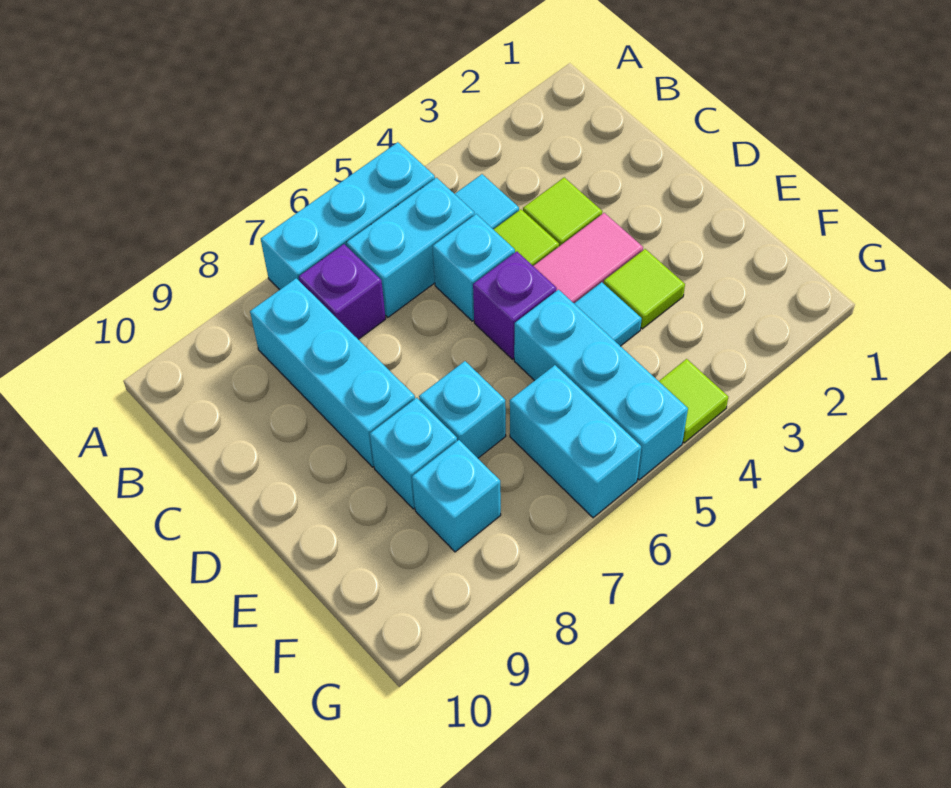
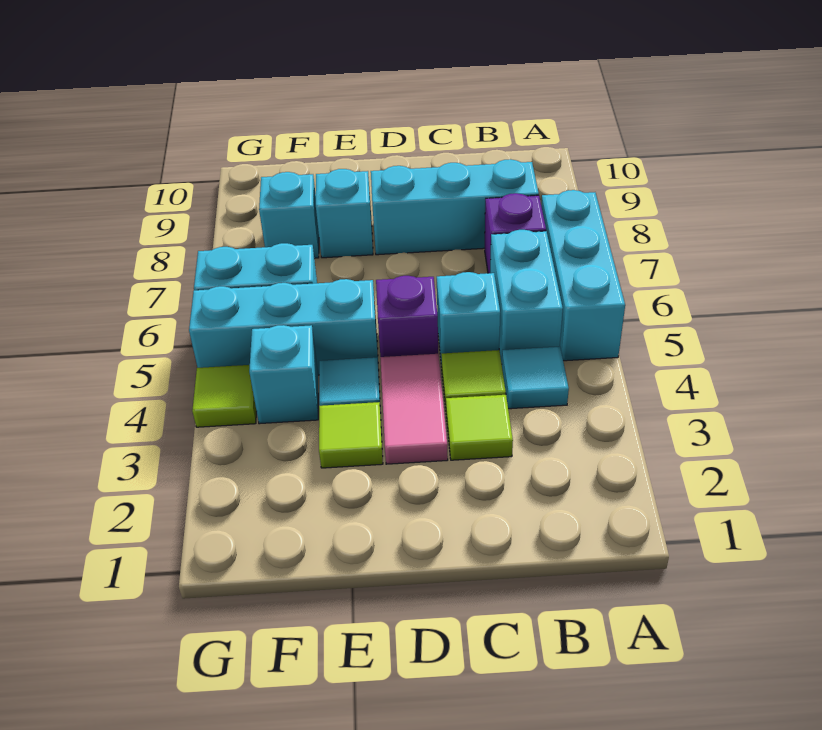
cyan 1x1 brick [419,361,506,458] -> cyan 1x1 brick moved to [249,325,318,424]

